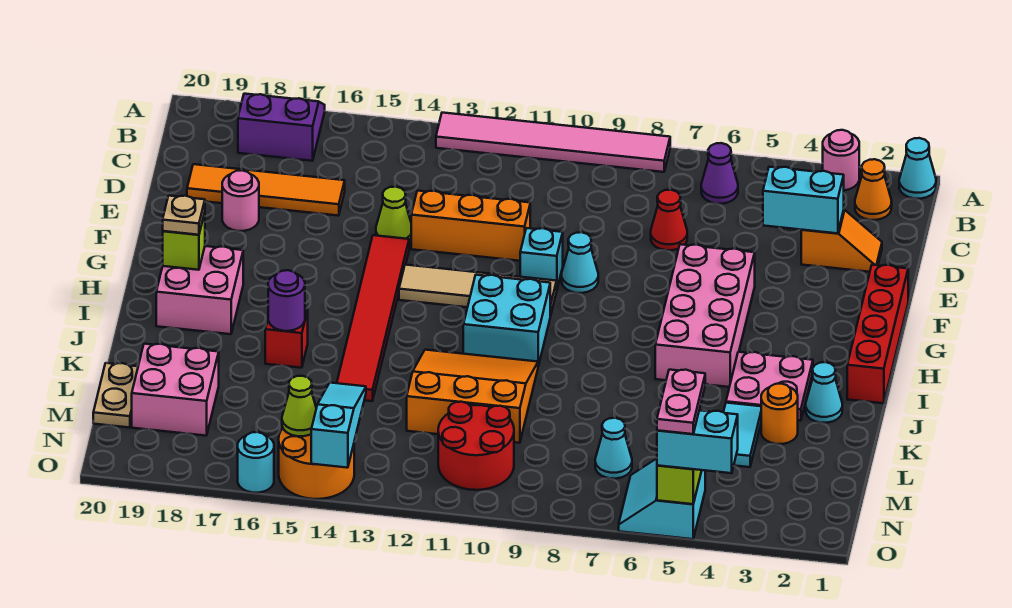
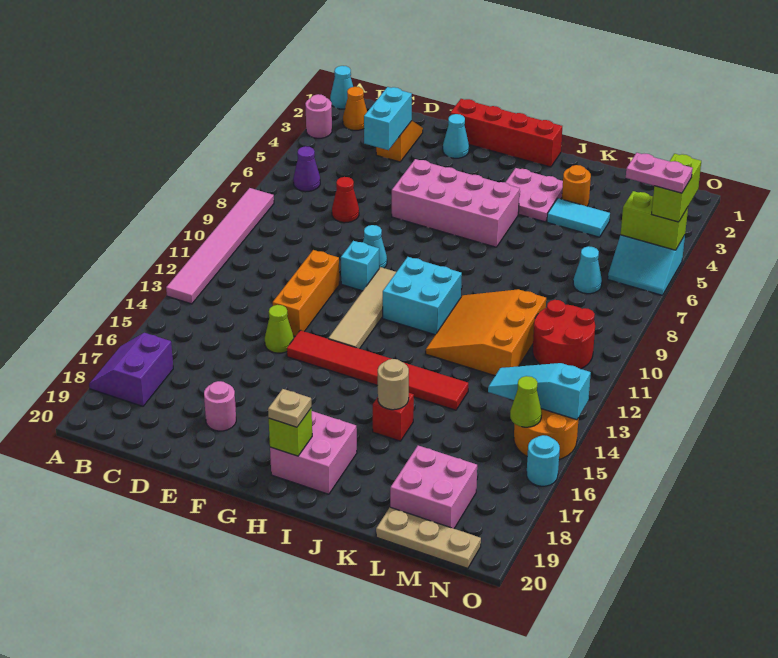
orange 1x4 tile [187,164,345,216] -> none
cyan 1x1 cone [806,362,842,423] -> cyan 1x1 cone moved to [443,114,469,158]
purple 1x1 round brick [268,270,305,331] -> tan 1x1 round brick [378,359,409,410]
tan 1x2 plate [93,363,138,428] -> tan 1x3 plate [376,507,481,569]
cyan 1x2 brick [657,410,738,473] -> lime 1x2 brick [652,154,701,222]

